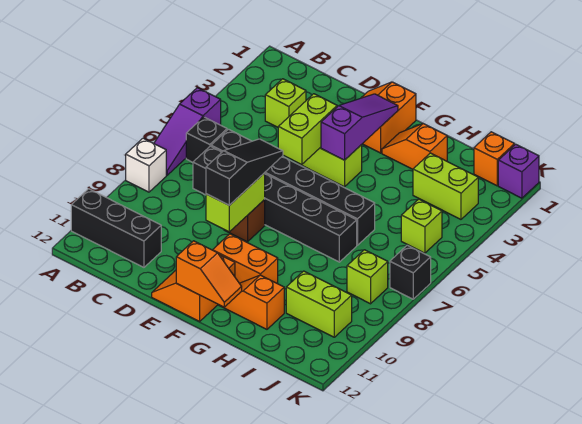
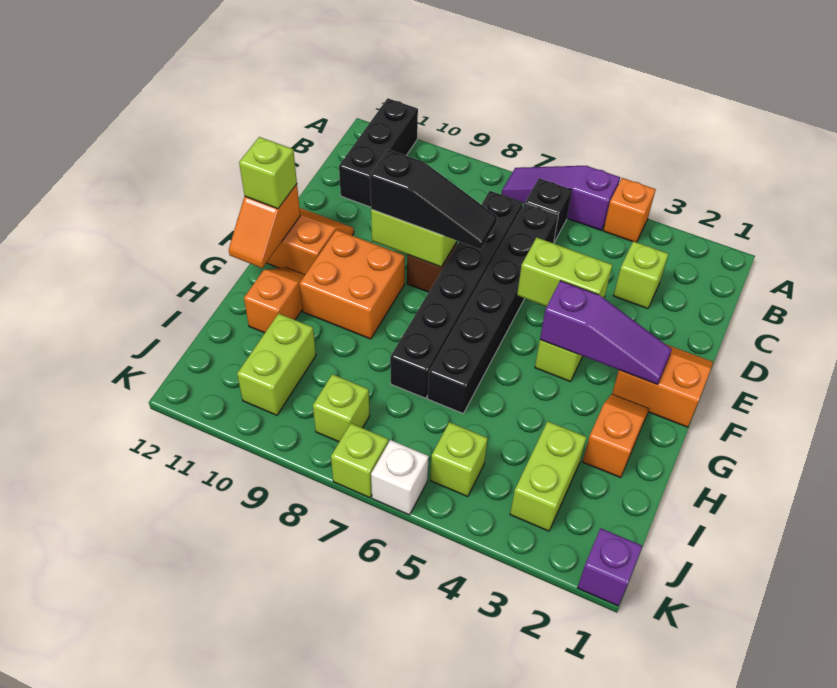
white 1x1 brick [126,138,166,192] -> white 1x1 brick moved to [371,440,429,515]
orange 1x2 brick [213,234,278,284] -> orange 2x2 brick [299,230,405,339]
none -> lime 1x1 brick [239,137,297,209]
orange 1x1 brick [474,132,515,186] -> orange 1x1 brick moved to [603,178,656,242]
black 1x1 brick [390,245,431,299] -> lime 1x1 brick [331,423,388,498]

